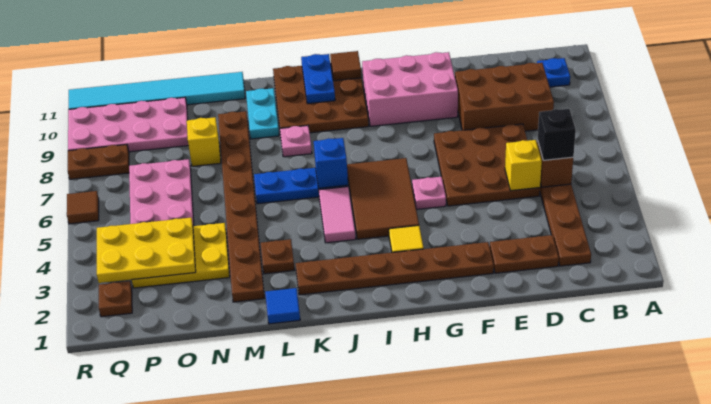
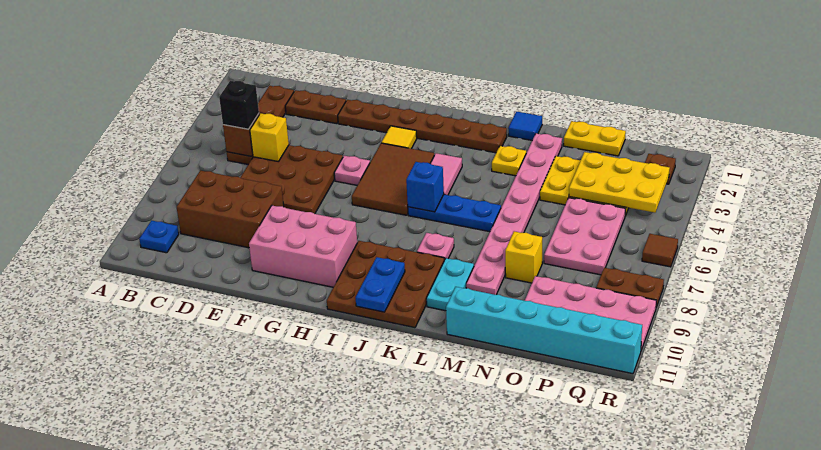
brown 1x1 tile [330,51,361,81] -> none
brown 1x1 plate [261,239,294,274] -> yellow 1x1 plate [492,146,526,176]
brown 1x8 plate [218,111,264,302] -> pink 1x8 plate [466,133,562,295]
cyan 1x6 tile [69,72,245,109] -> cyan 1x6 brick [446,287,642,374]
none -> yellow 1x2 plate [564,121,626,156]

